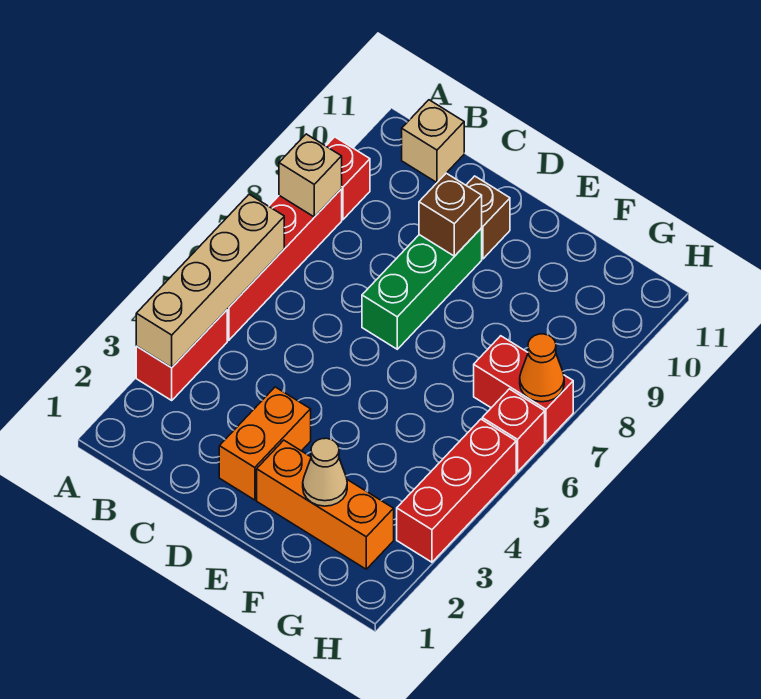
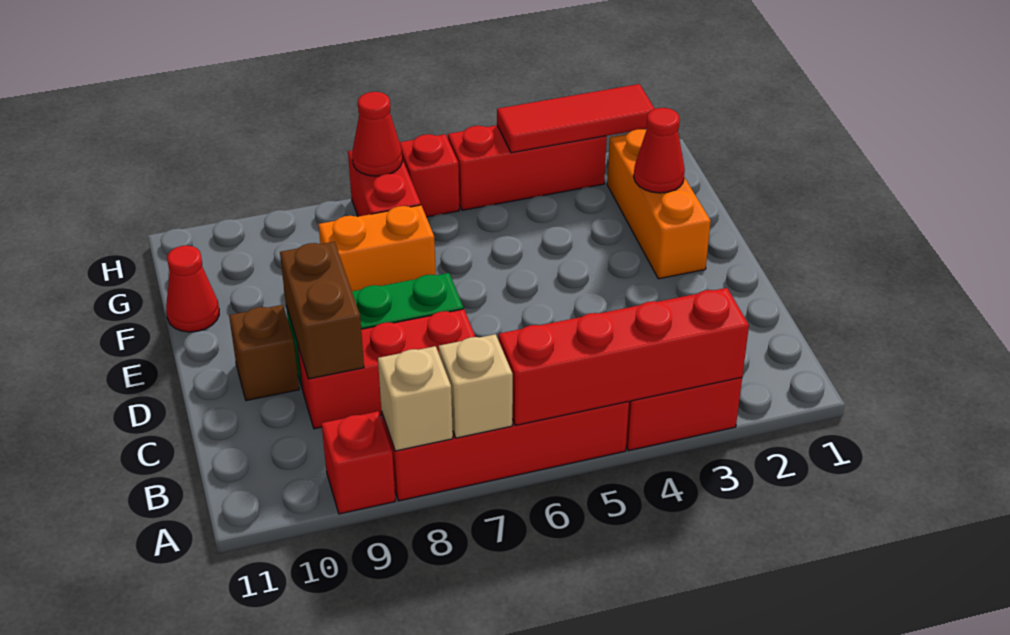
tan 1x4 brick [136,194,284,368] -> red 1x4 brick [499,288,749,425]
tan 1x1 brick [402,100,464,183] -> tan 1x1 brick moved to [439,334,513,438]
none -> red 1x3 brick [297,309,475,429]
orange 1x2 brick [219,387,311,500] -> orange 1x2 brick moved to [319,205,436,291]
brown 1x1 brick [419,173,482,256] -> brown 1x2 brick [280,242,364,379]
tan 1x1 cone [303,438,347,506] -> red 1x1 cone [634,108,685,193]
none -> red 1x1 cone [166,246,219,332]
none -> red 1x3 tile [497,84,655,153]
orange 1x1 cone [520,334,564,402] -> red 1x1 cone [352,92,402,176]

